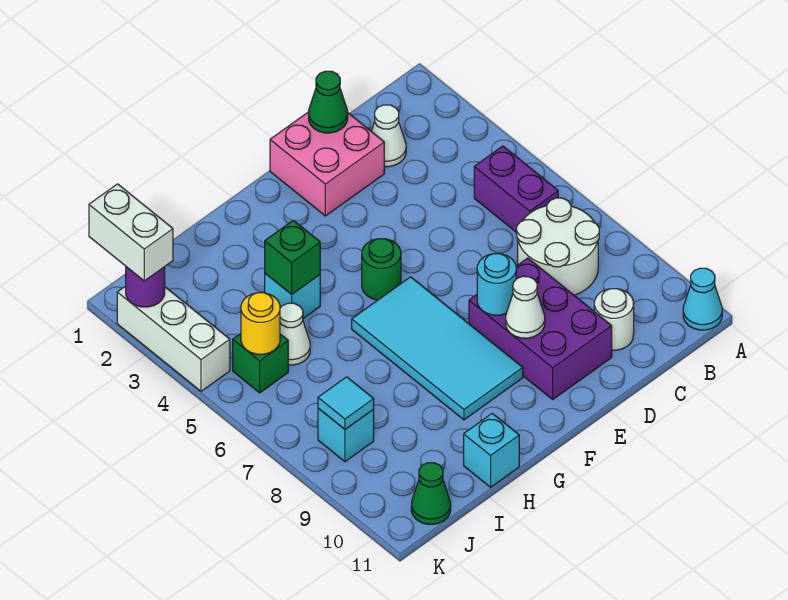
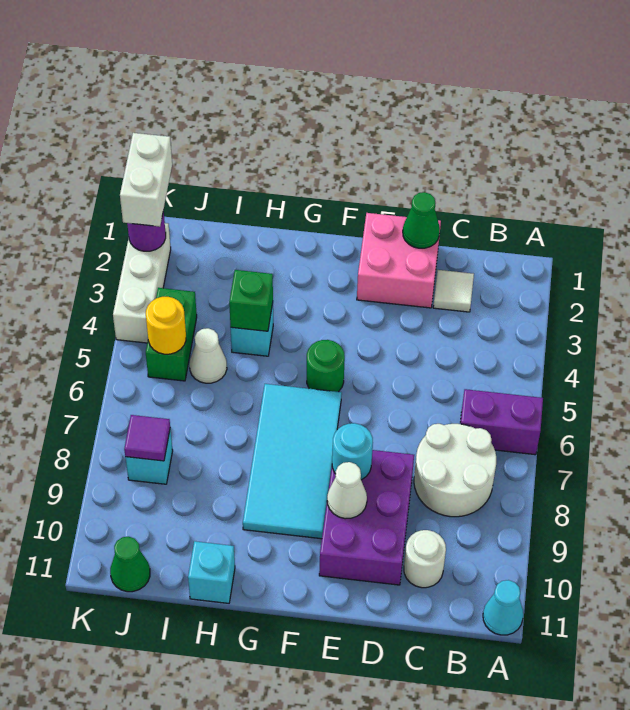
purple 1x2 brick [474,146,558,233] -> purple 1x2 brick turned to [460,389,543,455]
white 1x1 cone [371,105,406,167] -> white 1x1 tile [433,270,474,312]
green 1x1 brick [233,334,288,393] -> green 1x2 brick [146,288,197,381]
cyan 1x1 tile [318,377,374,429] -> purple 1x1 tile [124,415,170,461]

